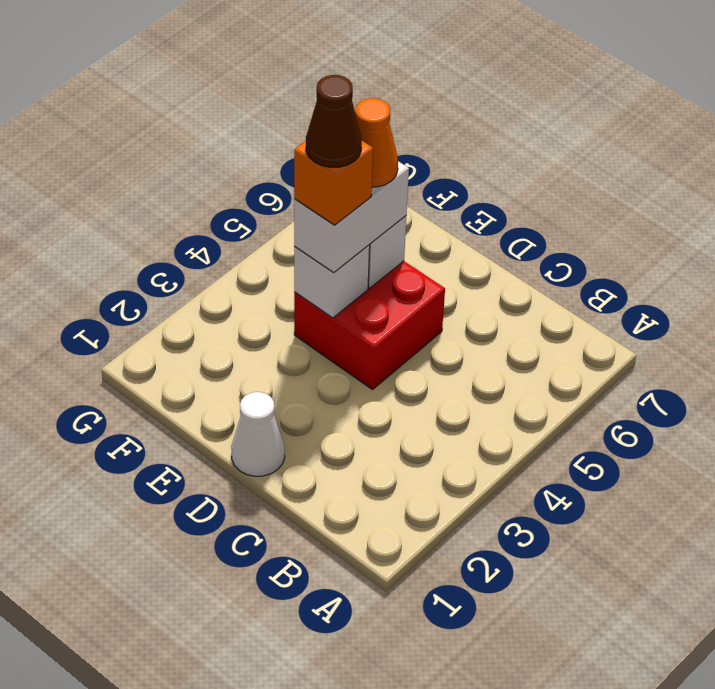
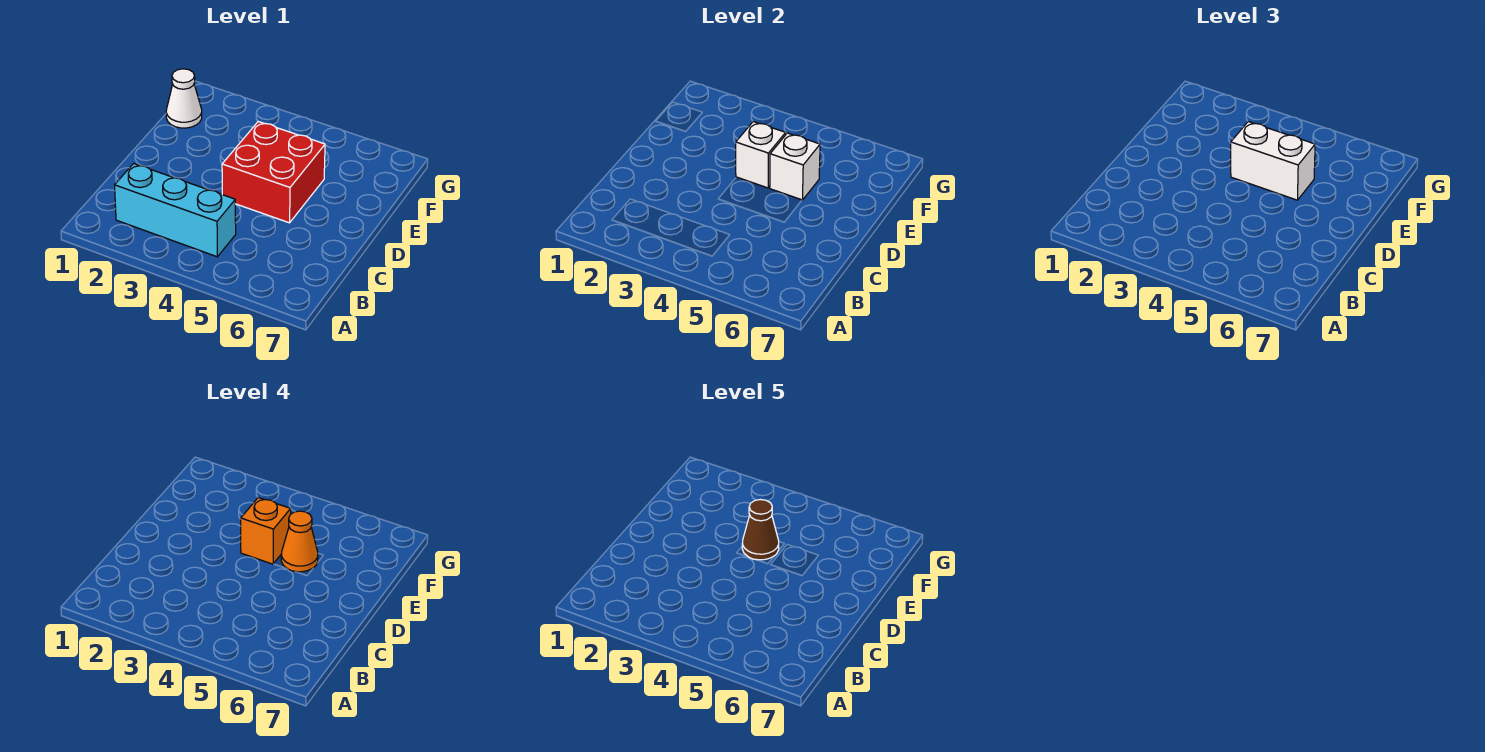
none -> cyan 1x3 brick [115,164,236,257]
white 1x1 cone [231,392,285,476] -> white 1x1 cone moved to [166,69,202,128]

